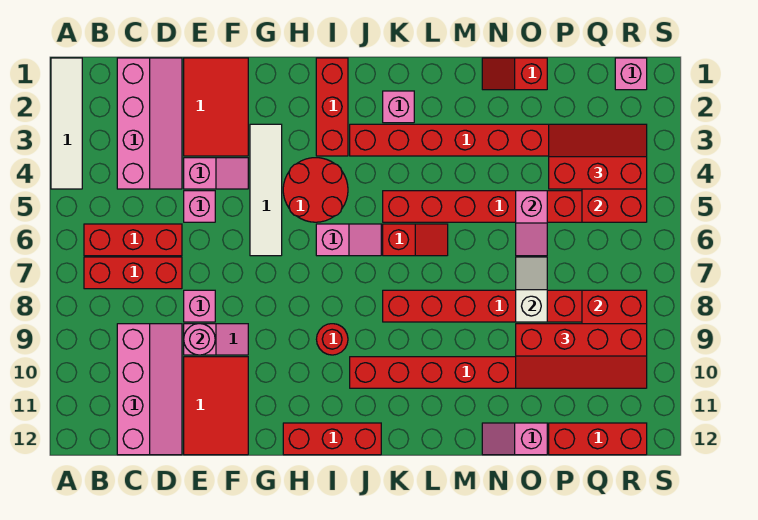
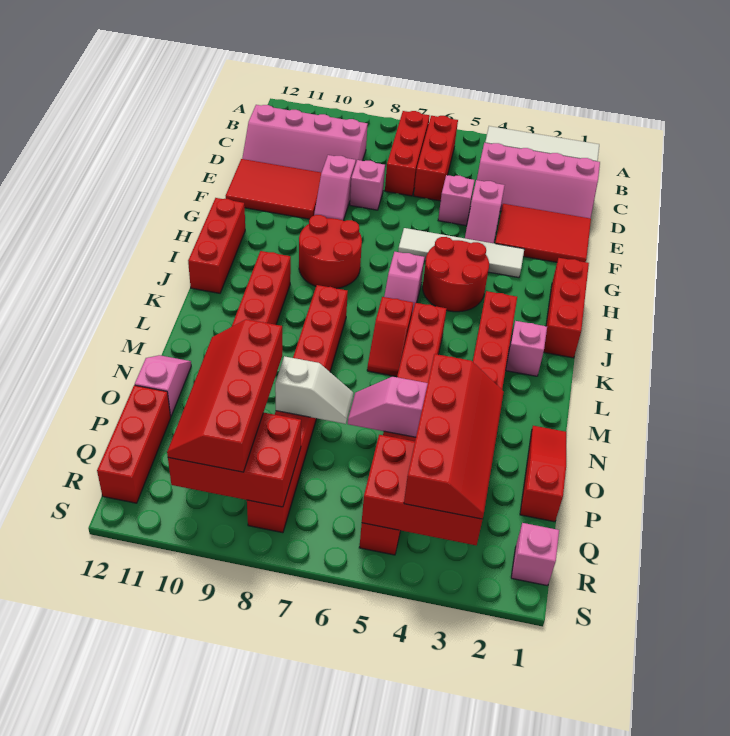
pink 1x1 round brick [184,324,215,355] -> none
red 1x3 brick [316,58,348,156] -> red 1x3 brick turned to [544,258,589,358]
red 1x1 round brick [316,324,348,355] -> red 2x2 round brick [299,215,362,289]
red 1x2 slope [482,58,547,90] -> red 1x3 slope [520,426,566,522]
red 2x3 slope [549,124,647,189] -> red 2x4 slope [404,354,504,519]

